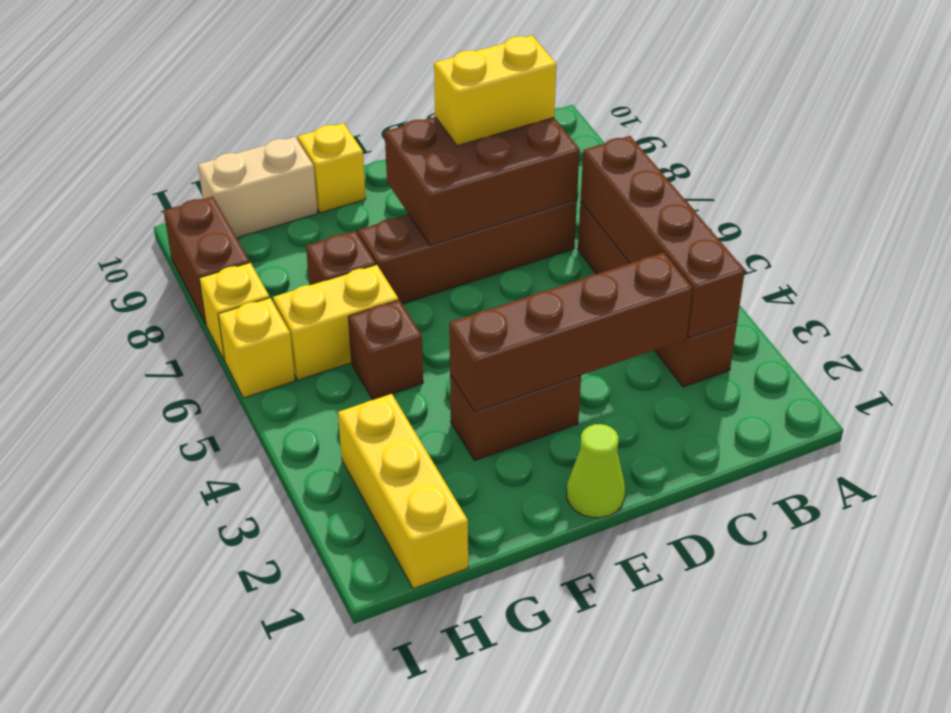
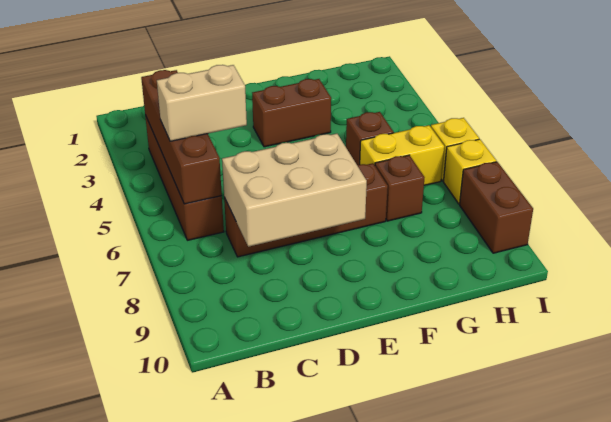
brown 1x4 brick [449,252,692,412] -> none
brown 2x3 brick [385,117,580,245] -> tan 2x3 brick [222,134,367,247]
yellow 1x2 brick [434,35,556,146] -> none
lime 1x1 cone [567,424,625,518] -> none
yellow 1x1 brick [298,123,366,213] -> none
tan 1x2 brick [198,137,318,238] -> tan 1x2 brick moved to [157,65,247,141]
yellow 1x3 brick [338,394,468,589] -> none

